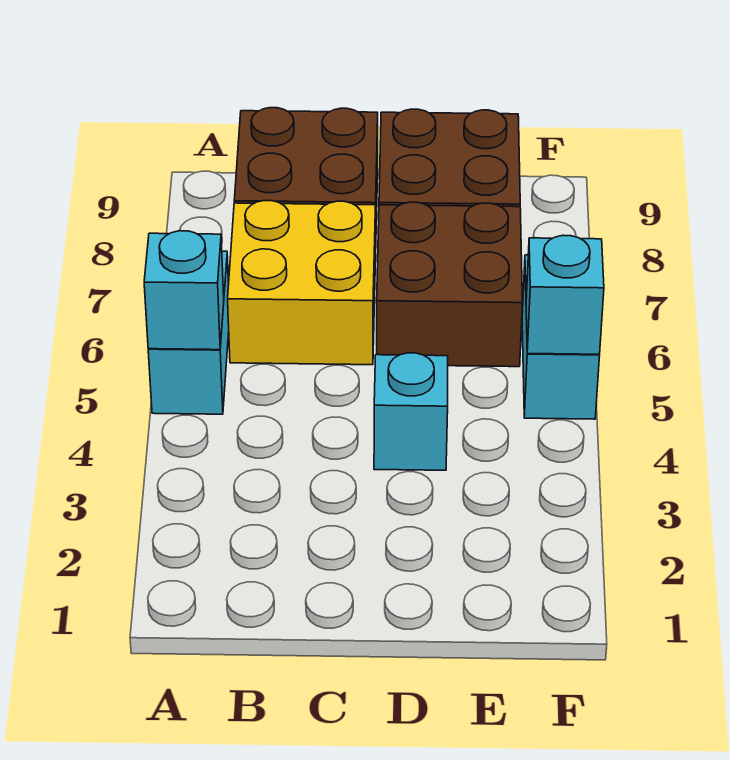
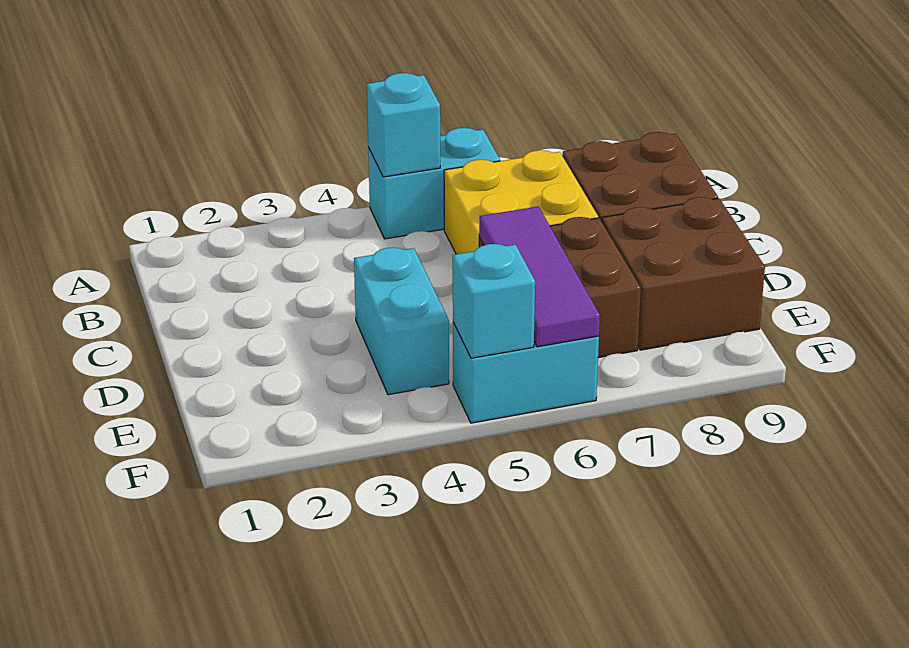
cyan 1x1 brick [374,353,448,470] -> cyan 1x2 brick [354,248,449,395]
none -> purple 1x3 tile [479,206,600,347]

